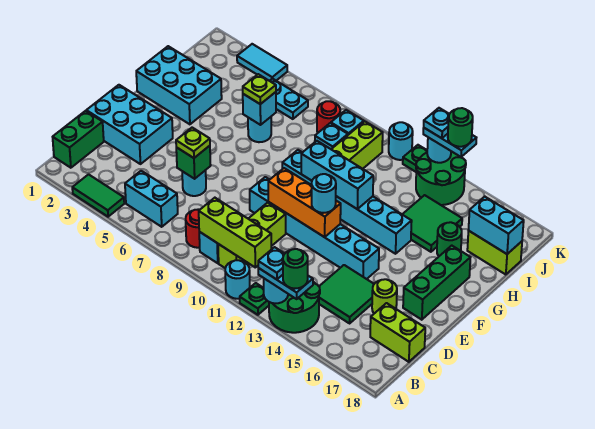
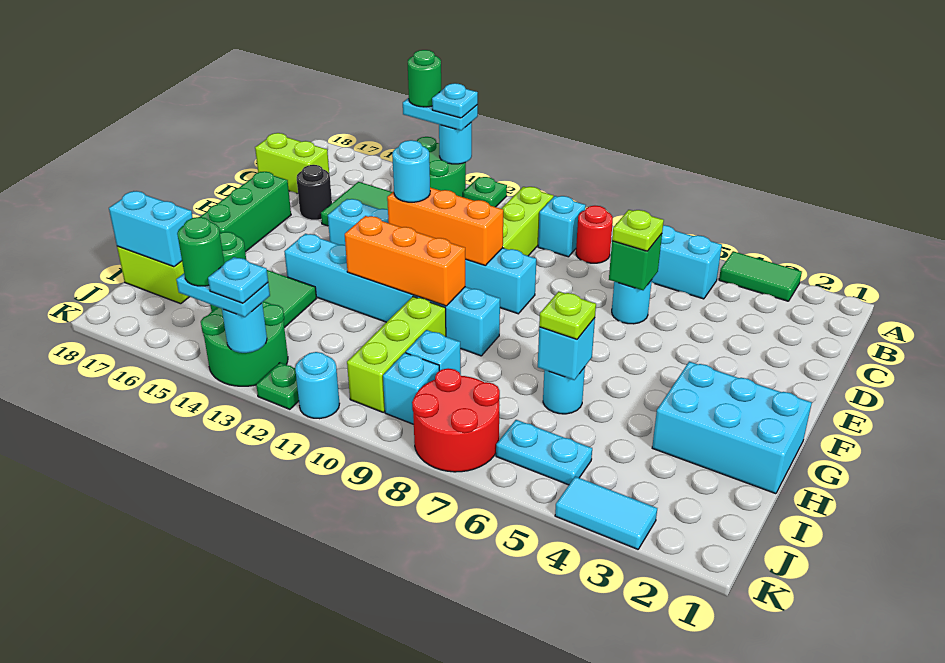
cyan 1x1 round brick [225,260,250,299] -> none
green 1x2 brick [53,111,104,168] -> none
lime 1x3 brick [199,198,271,267] -> none
cyan 2x3 brick [86,85,173,164] -> none
lime 1x1 round brick [372,279,397,313] -> black 1x1 round brick [297,165,332,220]
cyan 1x3 brick [301,141,373,209] -> orange 1x3 brick [345,216,466,306]
red 1x1 round brick [317,101,340,133] -> red 2x2 round brick [412,368,500,472]

